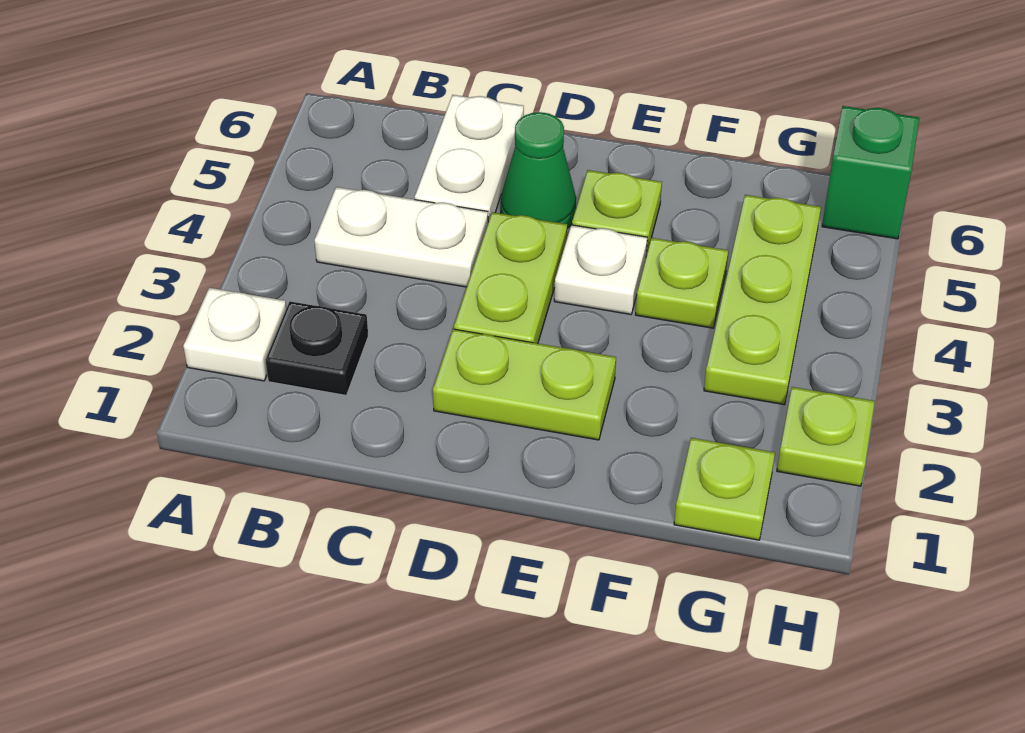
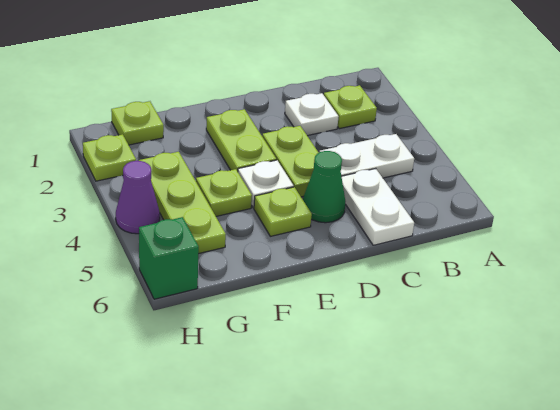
white 1x1 plate [183,288,286,381] -> white 1x1 plate moved to [285,93,339,136]
black 1x1 plate [266,301,368,395] -> lime 1x1 plate [324,85,377,129]
lime 1x2 plate [433,329,616,440] -> lime 1x2 plate turned to [206,109,276,171]
none -> purple 1x1 cone [116,161,160,234]

